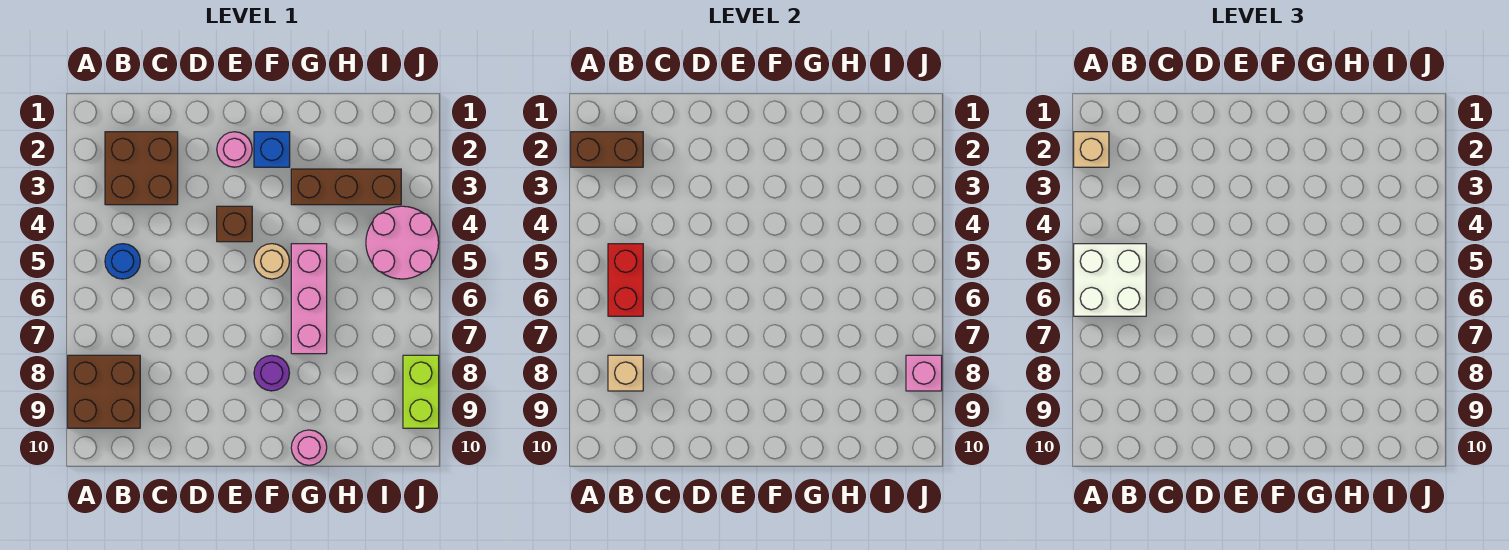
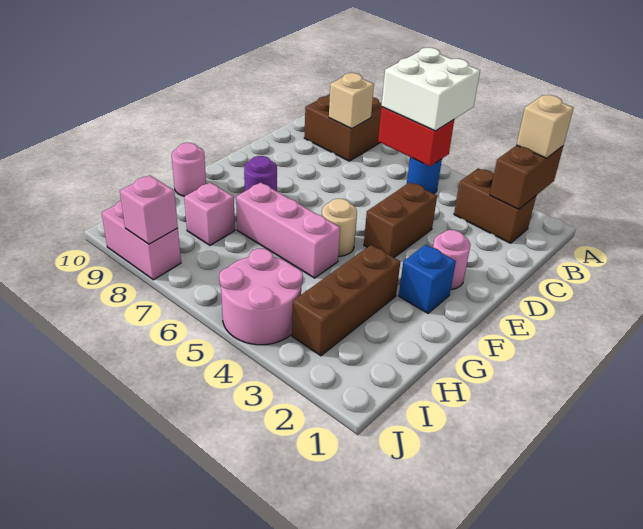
brown 2x2 brick [105,132,178,205] -> brown 1x2 brick [454,168,536,243]
brown 1x1 brick [217,206,252,242] -> brown 1x2 brick [364,182,437,257]
none -> pink 1x1 brick [184,183,235,245]
lime 1x2 brick [403,355,439,428] -> pink 1x2 brick [102,201,181,280]

